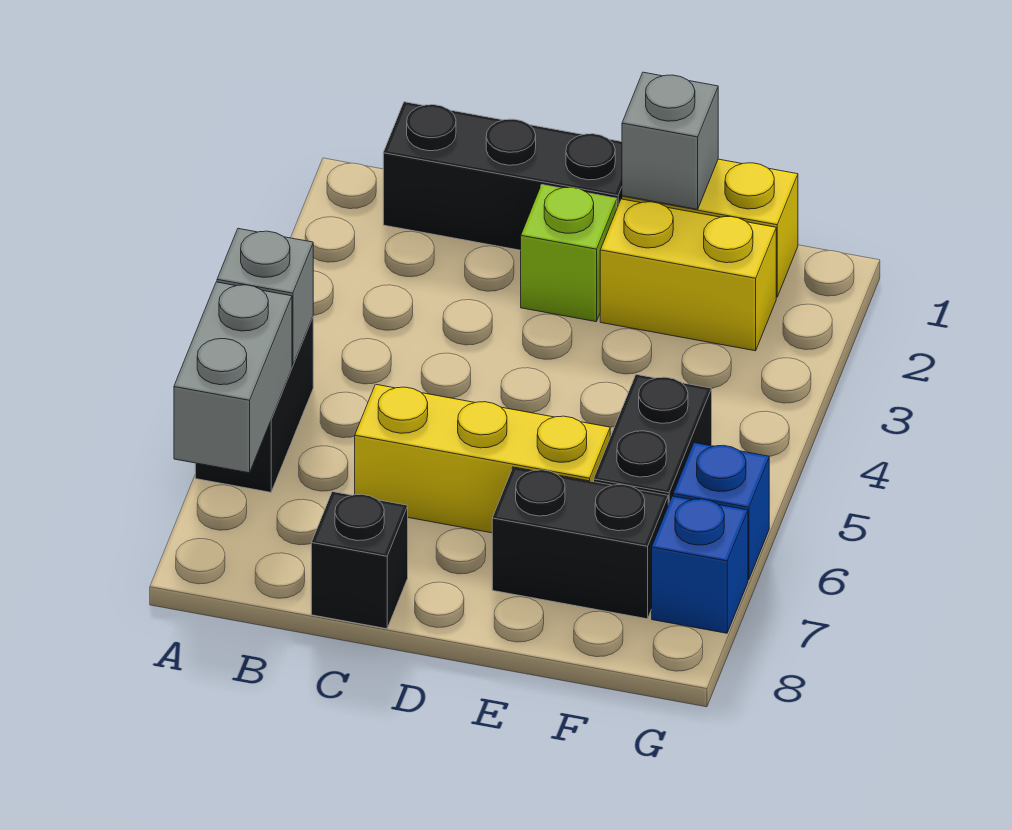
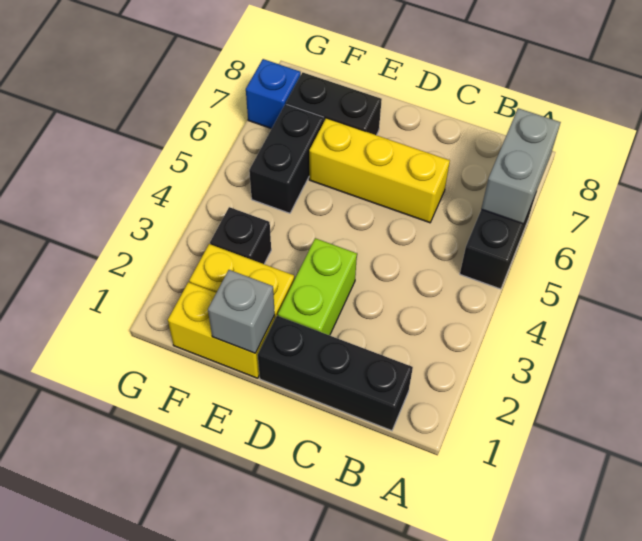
grey 1x1 brick [217,229,313,366] -> none
black 1x1 brick [311,492,408,629] -> black 1x1 brick moved to [210,207,271,264]
lime 1x1 brick [521,185,617,322] -> lime 1x2 brick [278,238,357,335]
blue 1x1 brick [673,443,769,580] -> none

